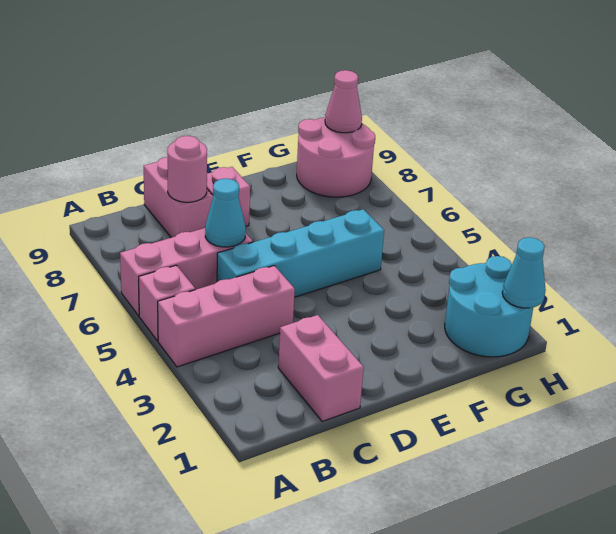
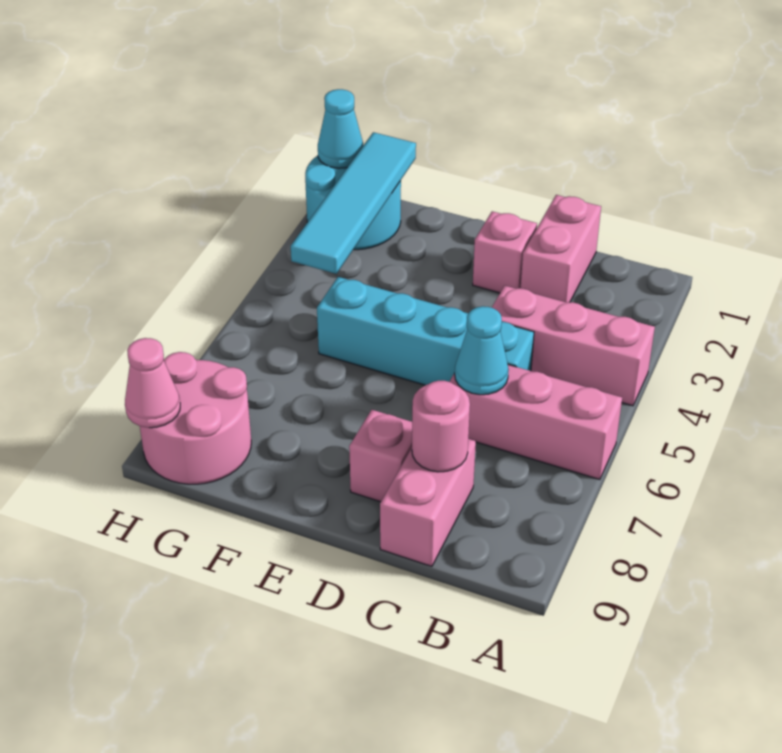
pink 1x1 brick [139,265,195,341] -> pink 1x1 brick moved to [473,211,537,293]
none -> cyan 1x4 tile [291,132,416,274]

